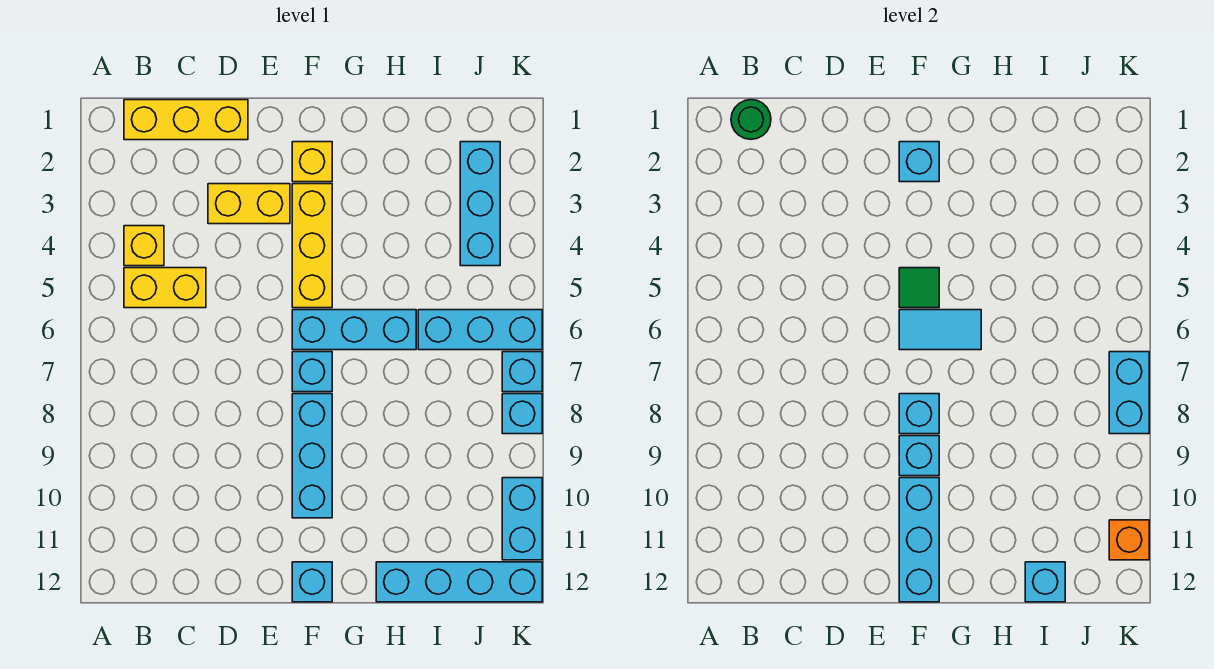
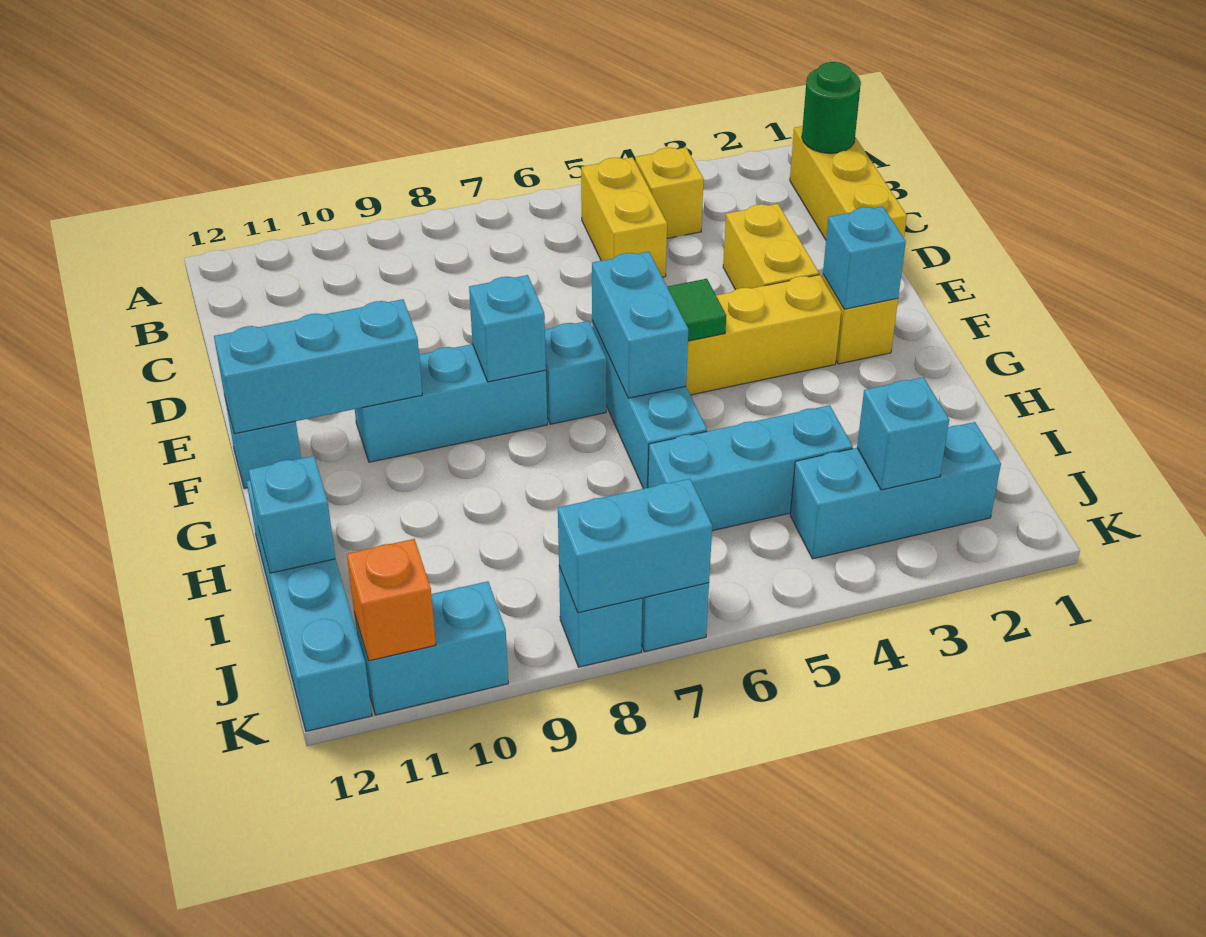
cyan 1x2 tile [899,310,981,350] -> cyan 1x2 brick [592,252,688,398]
cyan 1x1 brick [899,436,939,476] -> cyan 1x1 brick moved to [857,377,949,490]
cyan 1x3 brick [418,310,542,350] -> cyan 1x3 brick turned to [648,405,853,531]

